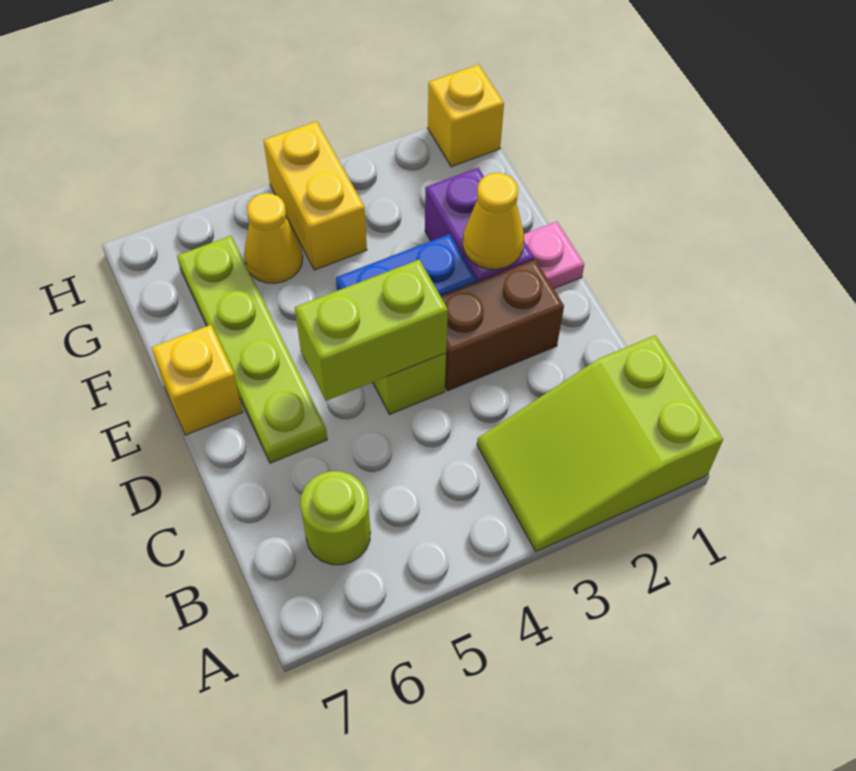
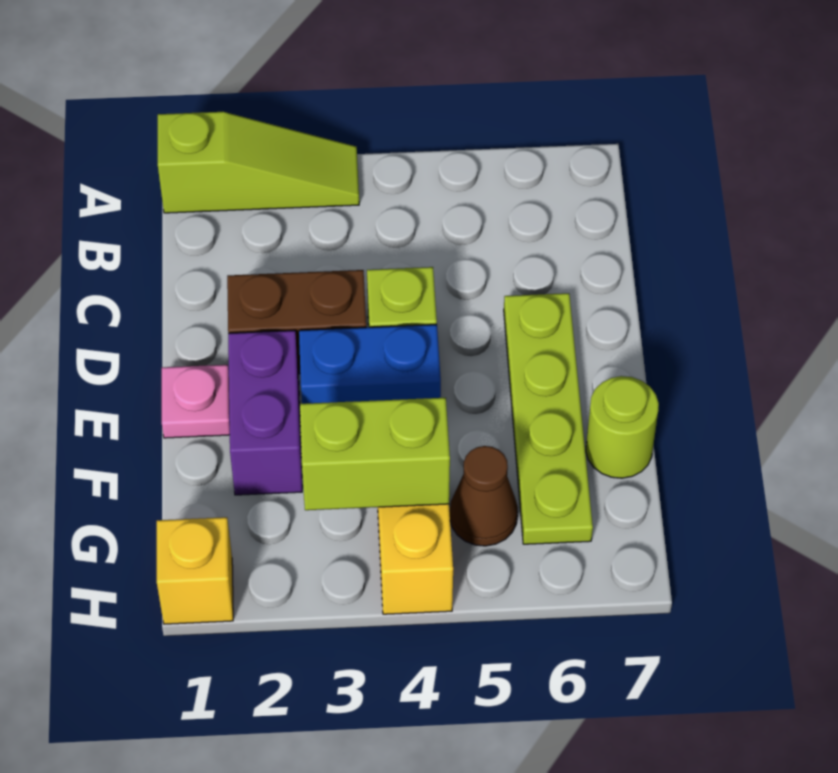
lime 2x3 slope [477,335,723,551] -> lime 1x3 slope [158,112,359,213]
lime 1x1 round brick [300,471,370,565] -> lime 1x1 round brick moved to [586,376,659,478]
lime 1x2 brick [295,260,448,401] -> lime 1x2 brick moved to [300,398,450,510]
yellow 1x1 cone [463,173,524,269] -> none
yellow 1x1 brick [152,325,243,435] -> none
yellow 1x1 cone [244,193,303,283] -> brown 1x1 cone [450,446,518,546]

